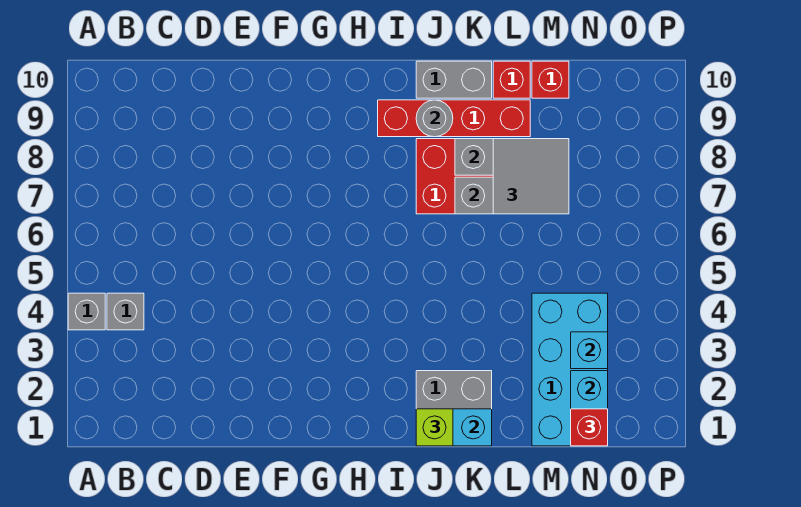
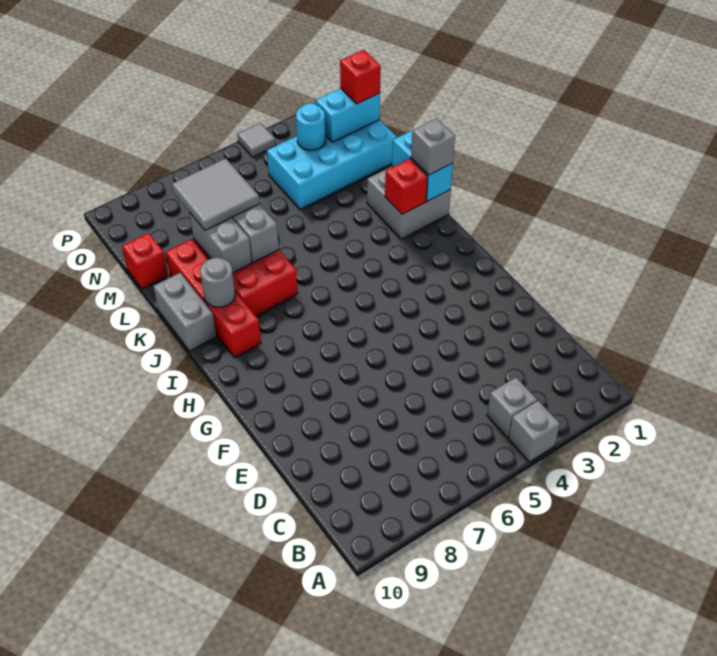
lime 1x1 brick [416,409,453,446] -> grey 1x1 brick [411,118,455,175]
red 1x1 brick [493,61,530,98] -> red 1x1 brick moved to [385,159,428,214]
cyan 1x1 brick [571,332,608,369] -> cyan 1x1 round brick [296,103,326,150]
none -> grey 1x1 tile [237,123,276,157]

